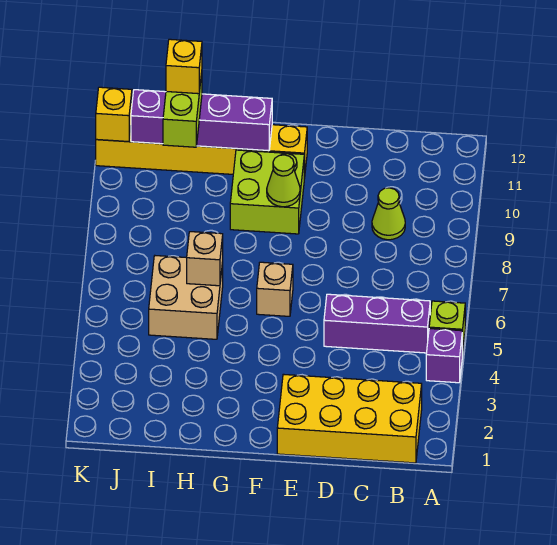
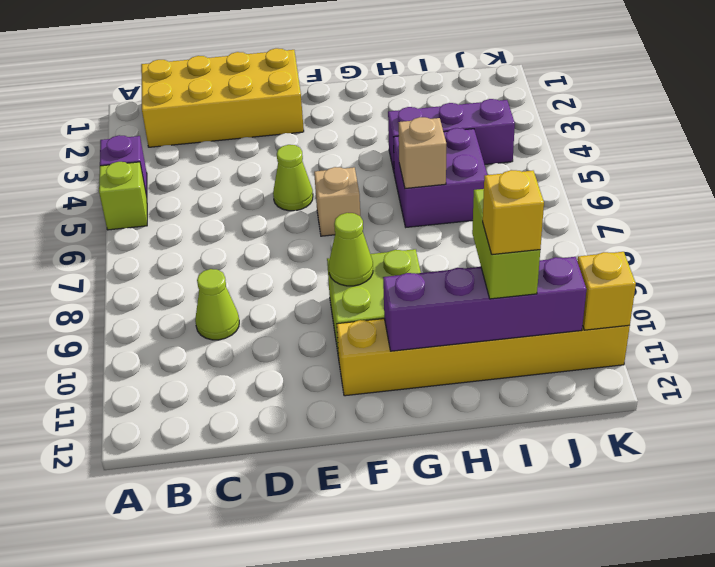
purple 1x3 brick [324,294,430,353] -> purple 1x3 brick moved to [388,99,515,171]
none -> lime 1x1 cone [273,145,313,211]
tan 2x2 brick [149,256,223,339] -> purple 2x2 brick [394,128,487,227]

